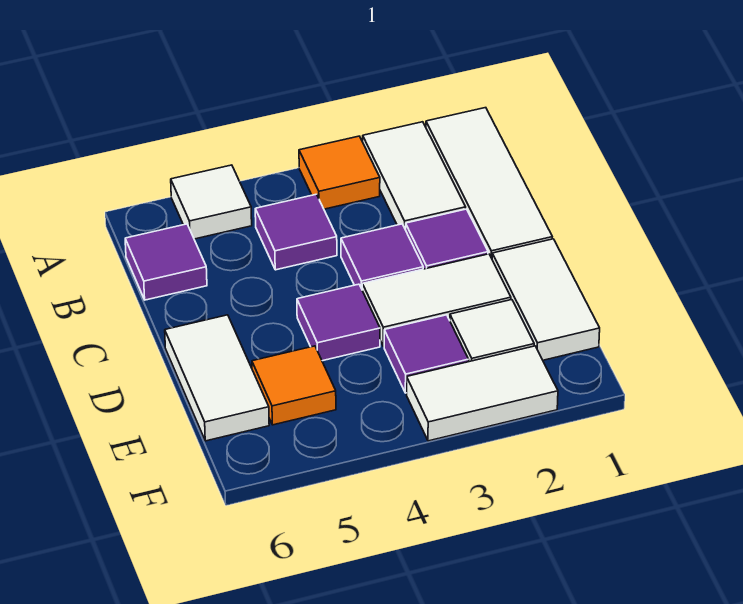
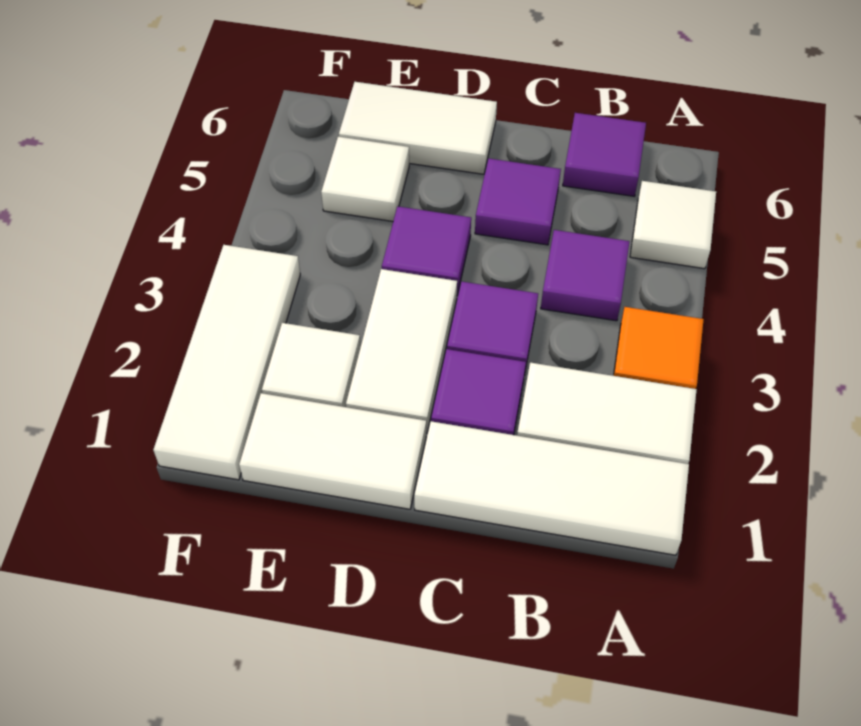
purple 1x1 tile [384,315,469,393] -> purple 1x1 tile moved to [475,158,561,245]
orange 1x1 tile [252,346,336,425] -> white 1x1 tile [321,137,409,221]
white 1x2 tile [407,346,558,441] -> white 1x3 tile [153,245,300,480]

